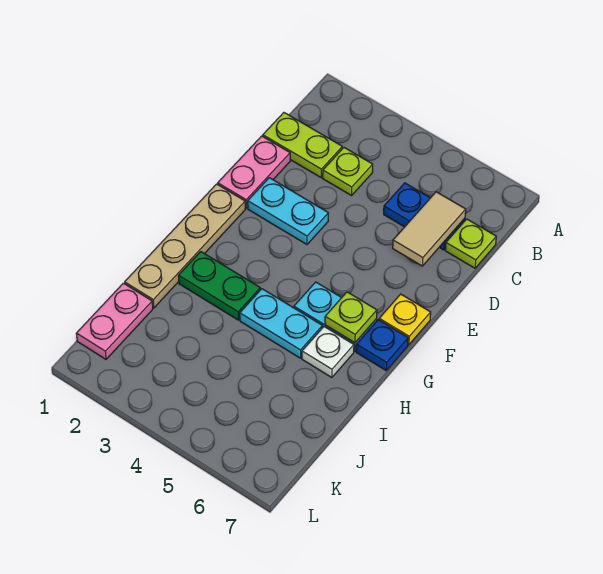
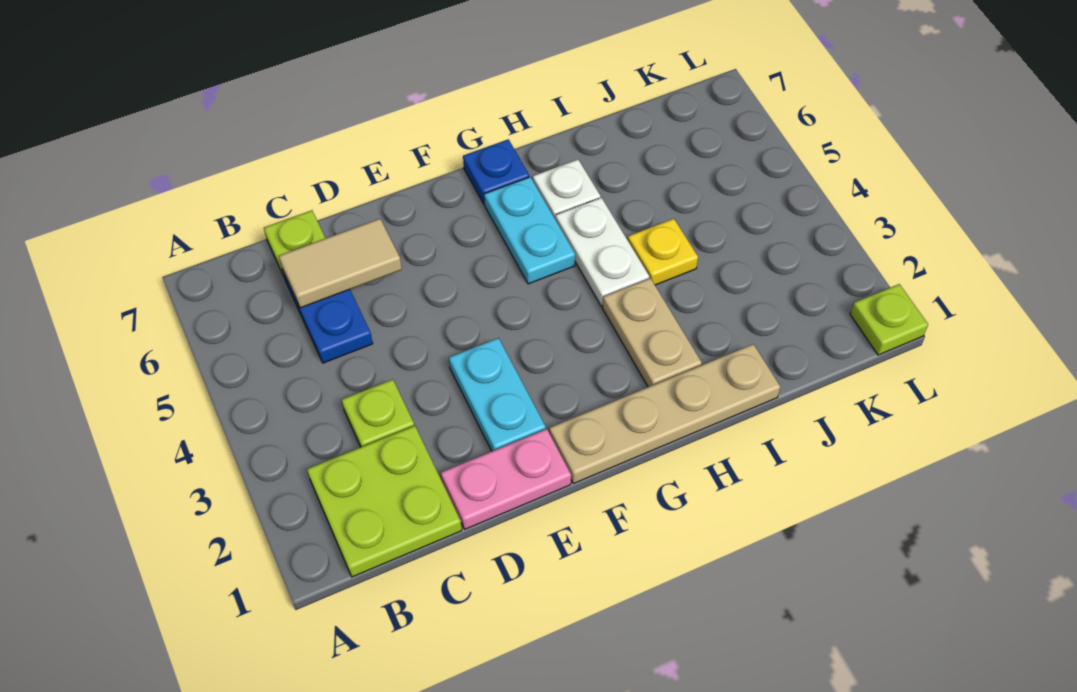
lime 1x2 plate [263,113,342,178] -> lime 2x2 plate [307,426,462,577]
yellow 1x1 plate [379,294,431,345] -> yellow 1x1 plate moved to [628,219,698,285]
lime 1x1 plate [325,292,377,343] -> lime 1x1 plate moved to [850,284,928,355]
green 1x2 plate [178,252,260,320] -> tan 1x2 plate [602,278,702,387]
cyan 1x2 plate [240,289,322,358] -> white 1x2 plate [555,198,649,306]
pink 1x2 plate [76,283,153,359] -> none

